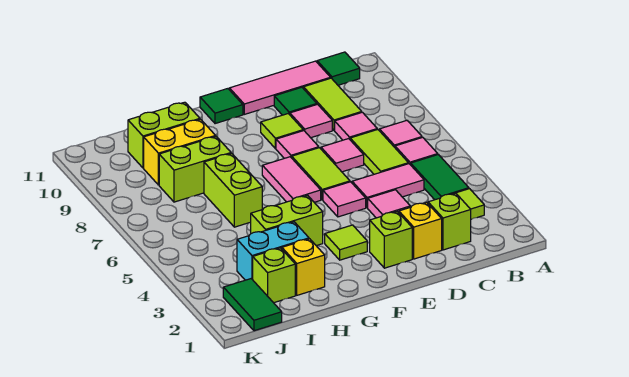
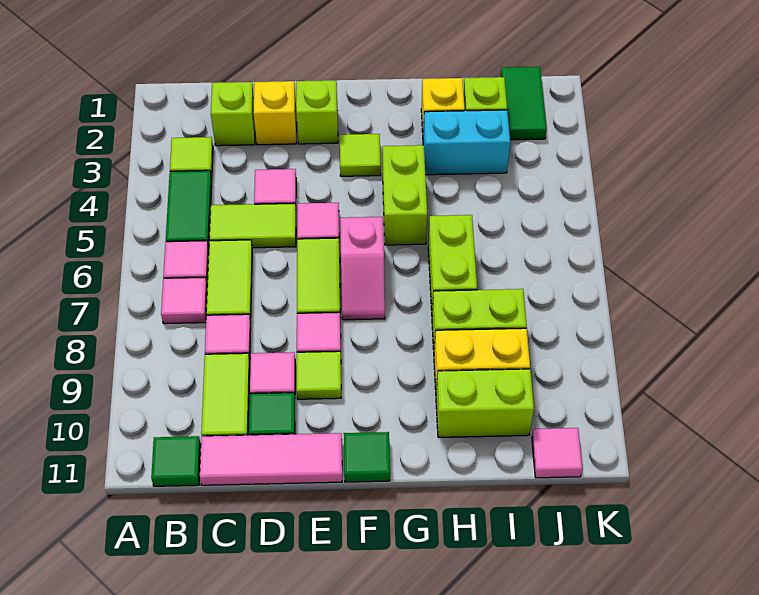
pink 1x2 tile [352,164,424,208] -> lime 1x2 tile [210,203,296,248]
pink 1x1 tile [321,139,364,172] -> pink 1x1 tile moved to [532,428,583,478]
pink 1x2 tile [262,157,321,202] -> pink 1x2 slope [340,217,385,320]
lime 1x2 brick [251,196,323,246] -> lime 1x2 brick turned to [383,145,427,245]

